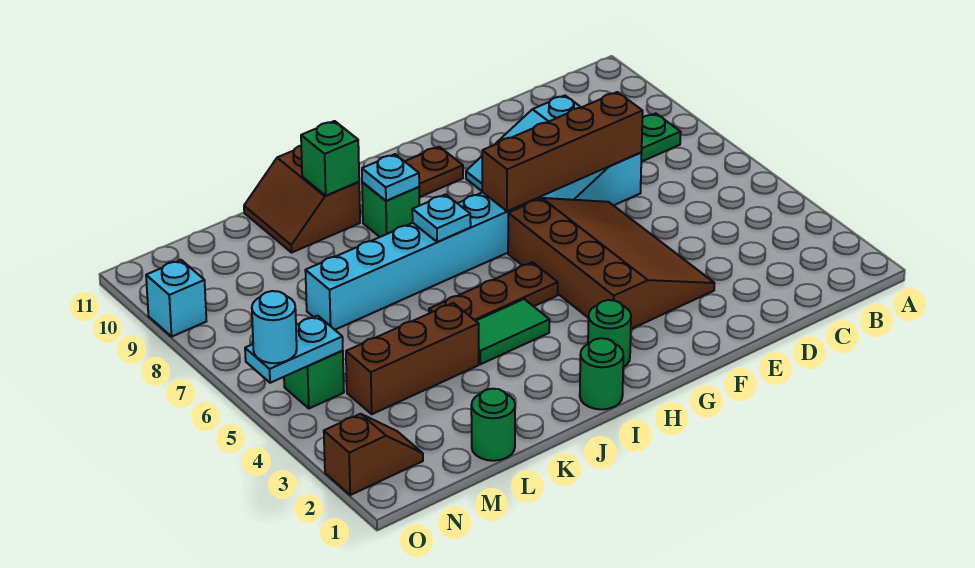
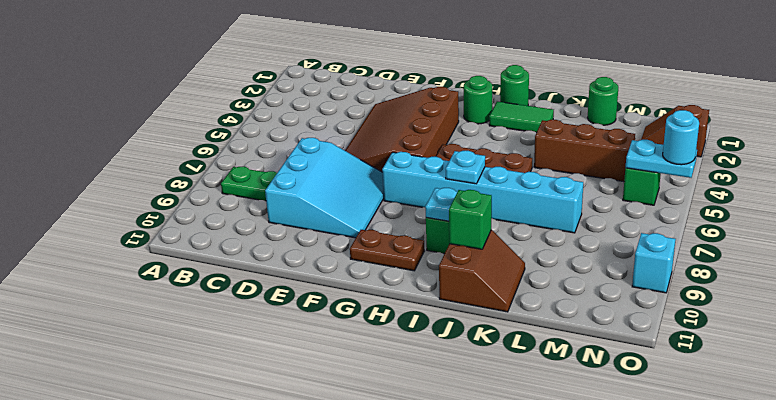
brown 1x4 brick [482,92,643,211] -> none
green 1x2 tile [476,299,550,364] -> green 1x2 tile moved to [489,101,554,133]

